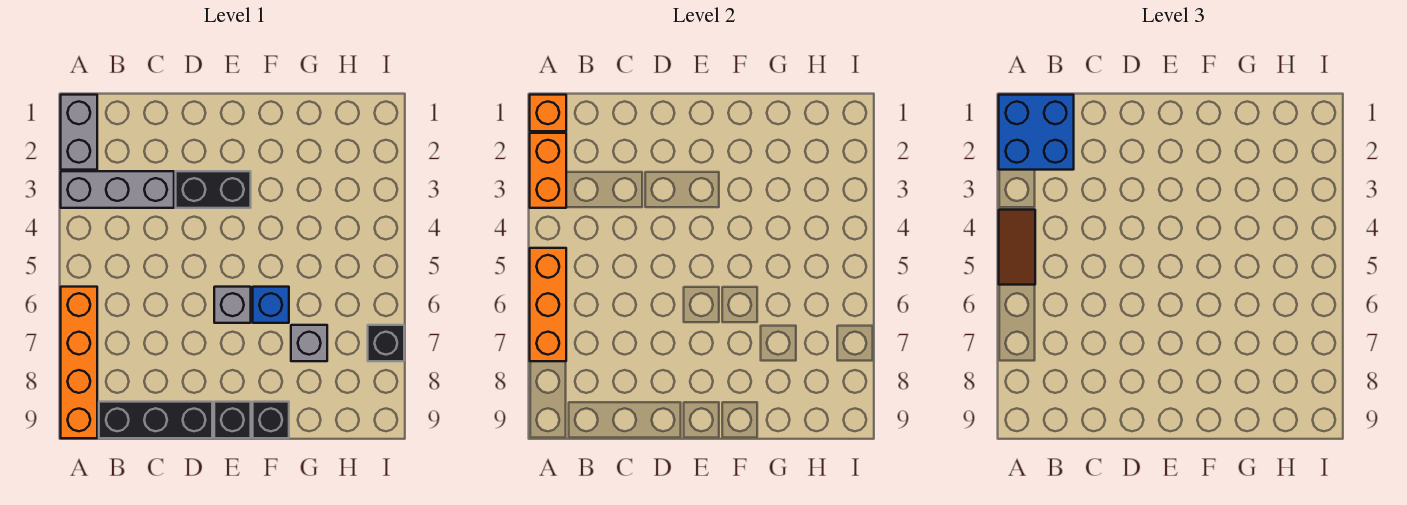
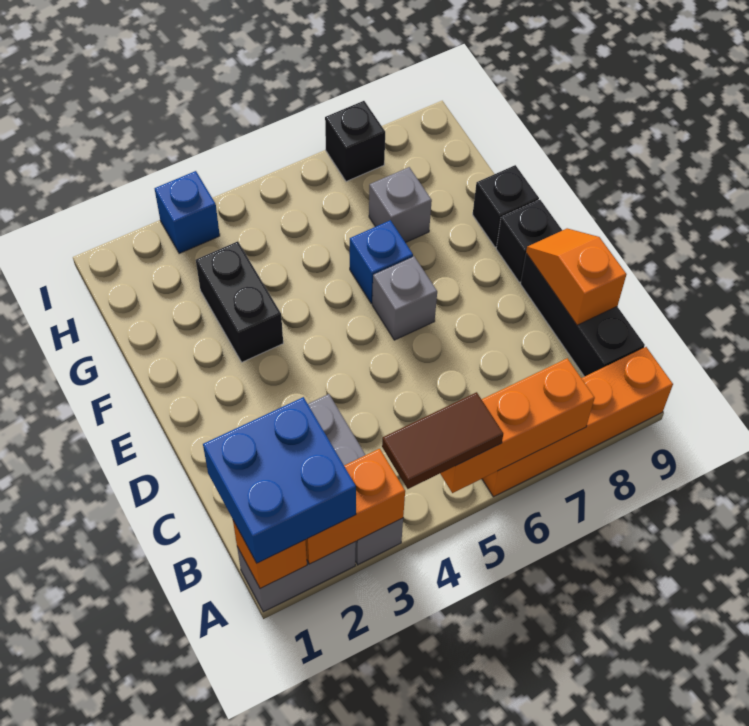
none -> orange 1x2 slope [526,228,627,325]
black 1x2 brick [176,171,251,208] -> black 1x2 brick moved to [196,241,283,362]
none -> blue 1x1 brick [155,171,220,254]

